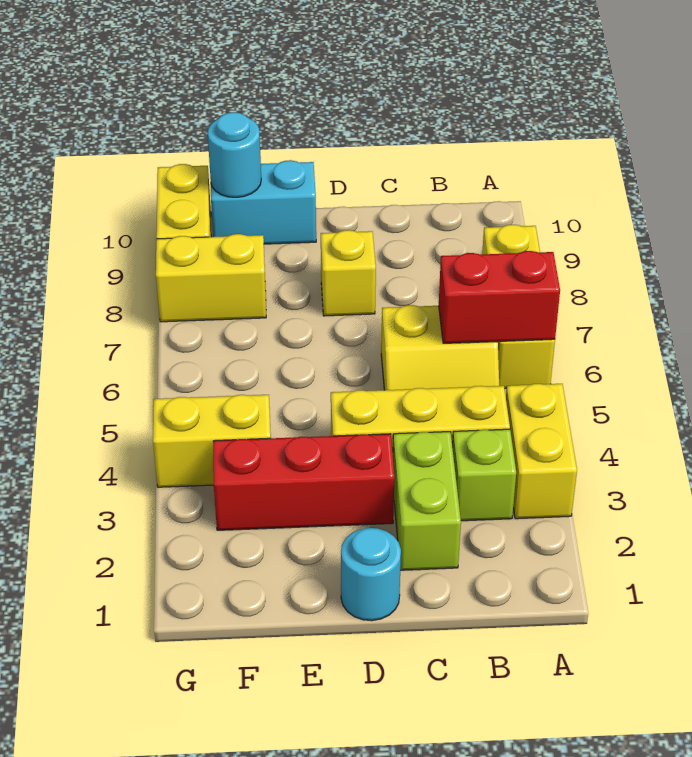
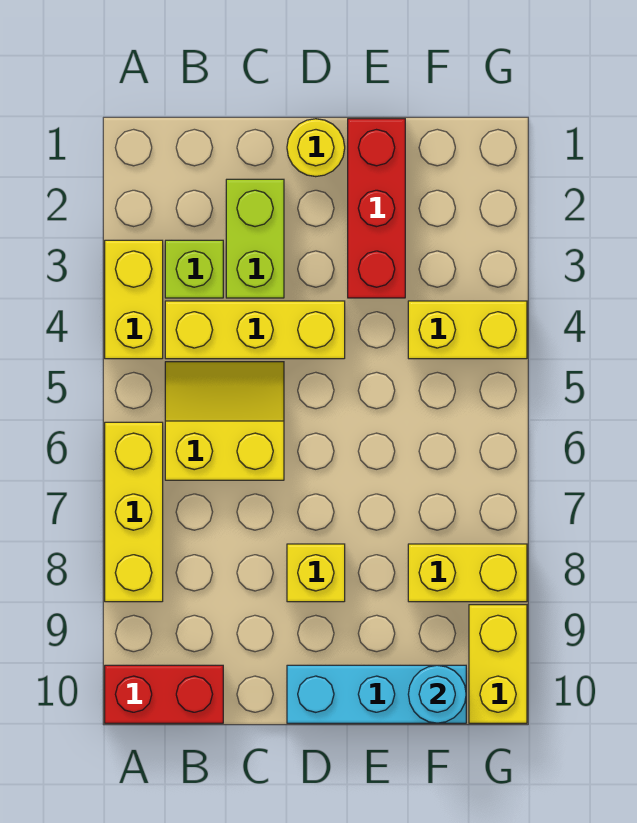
red 1x2 brick [439,251,560,343] -> red 1x2 brick moved to [105,665,223,723]
cyan 1x1 round brick [341,528,401,621] -> yellow 1x1 round brick [287,119,345,177]
red 1x3 brick [213,434,394,530] -> red 1x3 brick turned to [348,119,405,298]
cyan 1x2 brick [211,160,316,244] -> cyan 1x3 brick [287,665,466,723]

